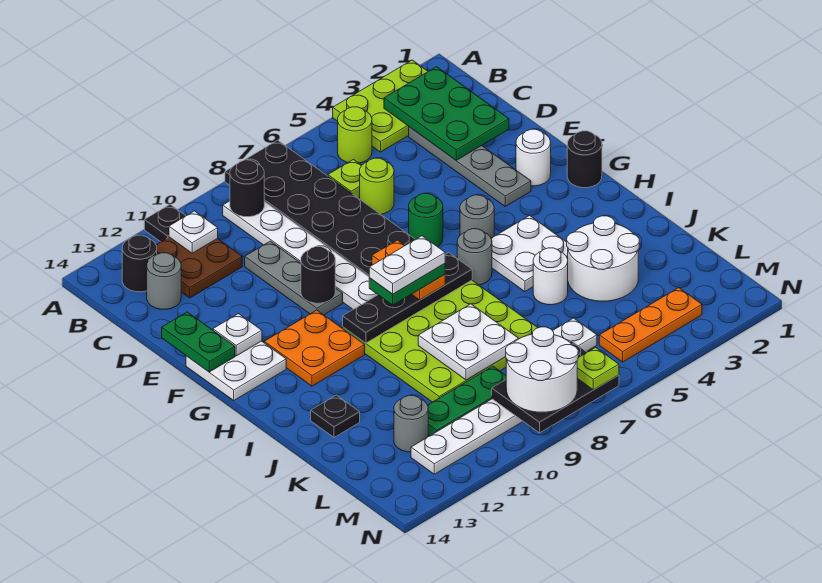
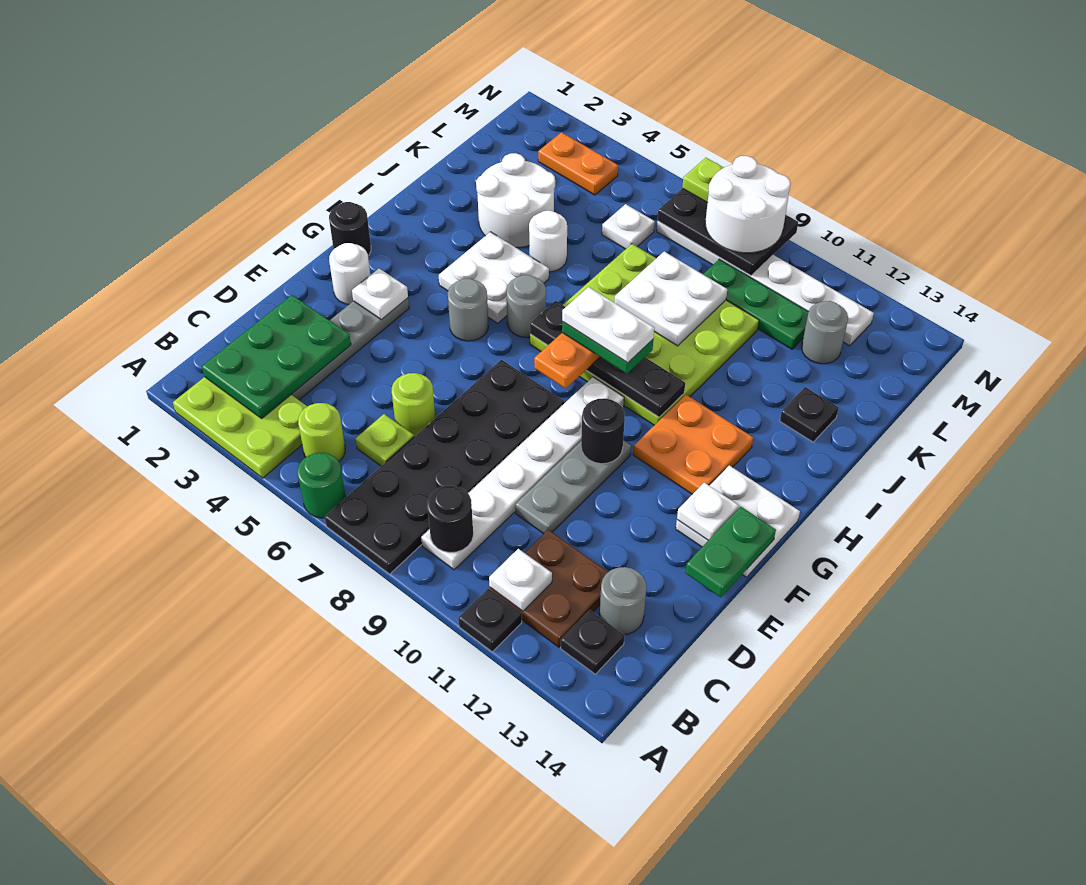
black 1x1 round brick [122,235,157,292] -> black 1x1 plate [561,610,624,674]
none -> white 1x1 plate [352,269,408,320]
green 1x1 round brick [409,193,443,247] -> green 1x1 round brick moved to [298,453,346,518]
orange 1x3 plate [599,288,702,362] -> orange 1x2 plate [538,132,618,195]

